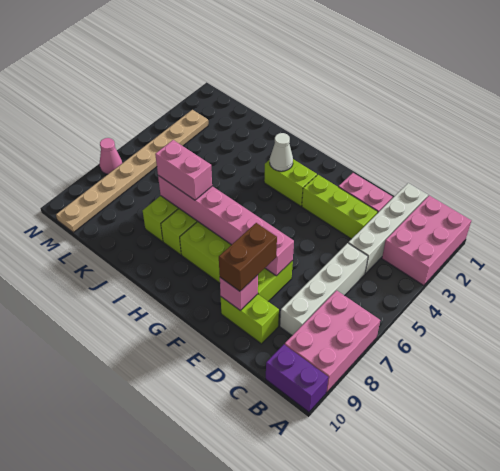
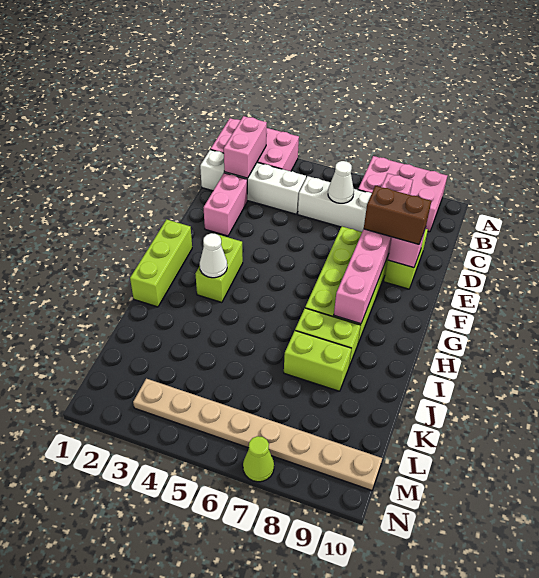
purple 1x2 brick [266,345,328,412] -> none
none -> white 1x1 cone [328,161,354,203]
lime 1x3 brick [302,175,378,239] -> lime 1x3 brick moved to [130,219,192,307]
pink 1x6 brick [158,176,294,276] -> pink 1x6 brick moved to [334,173,413,324]
pink 1x2 brick [155,140,212,200] -> pink 1x2 brick moved to [224,116,267,178]
pink 1x1 cone [100,138,122,174] -> lime 1x1 cone [243,436,274,482]

